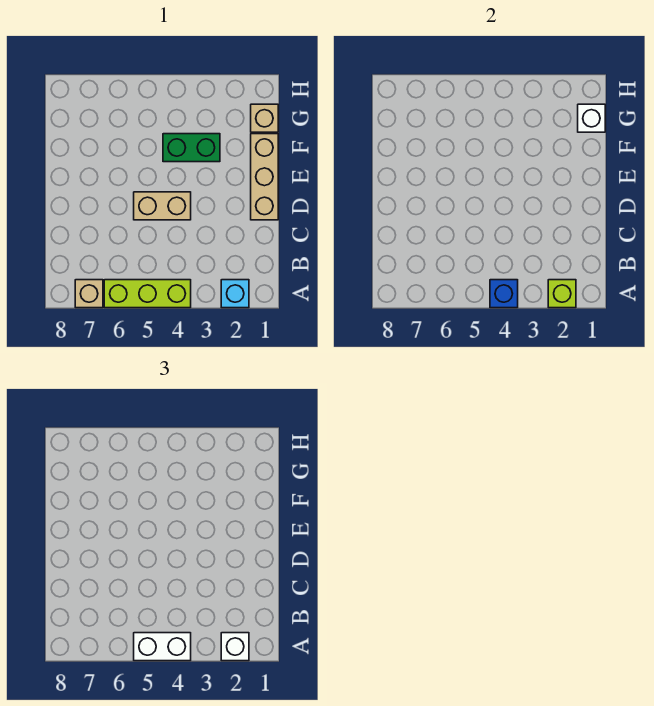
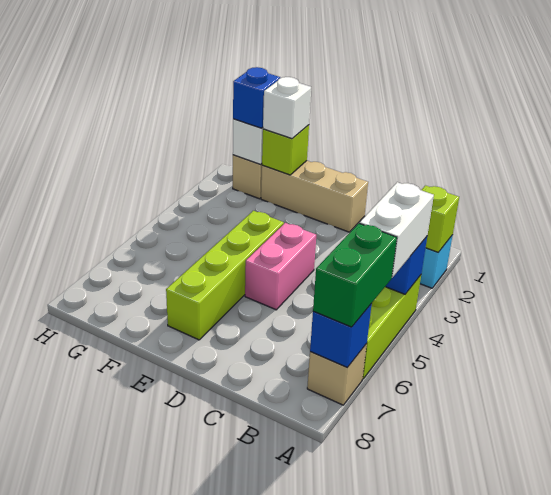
white 1x1 brick [221,633,249,661] -> white 1x1 brick moved to [263,77,311,139]
none -> blue 1x1 brick [310,304,372,367]
tan 1x2 brick [134,192,191,220] -> pink 1x2 brick [245,223,316,310]
none -> lime 1x4 brick [166,211,284,340]
none -> lime 1x1 brick [262,125,309,175]
green 1x2 brick [163,134,220,162] -> green 1x2 brick moved to [313,223,397,327]
none -> blue 1x1 brick [233,67,280,128]

